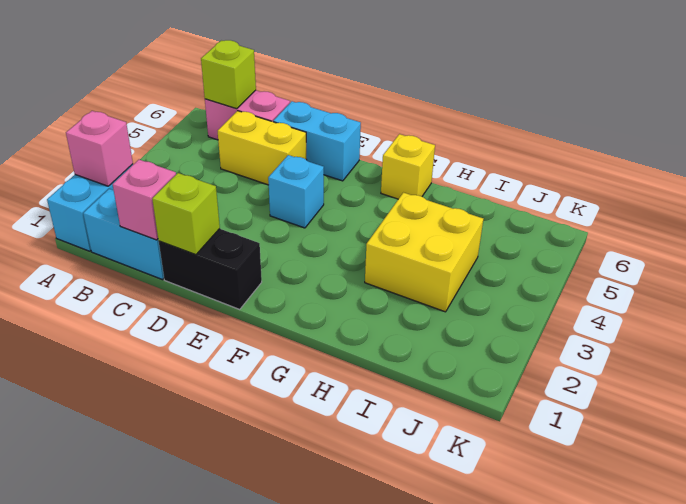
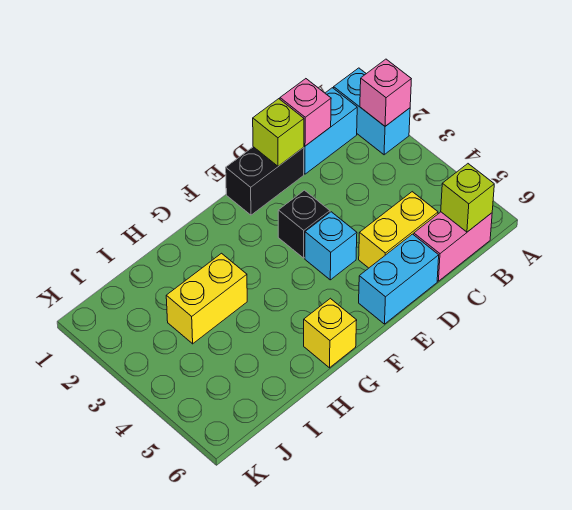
none -> black 1x1 brick [278,190,330,258]
yellow 2x2 brick [365,193,483,312] -> yellow 1x2 brick [166,253,247,344]

